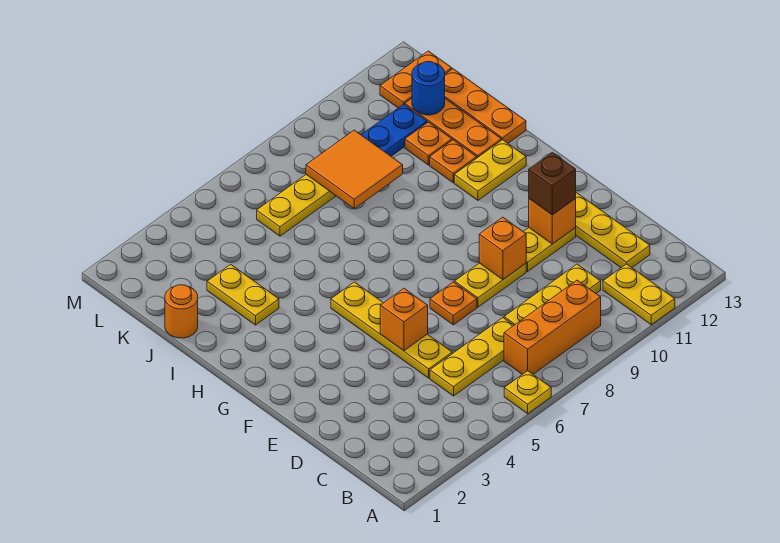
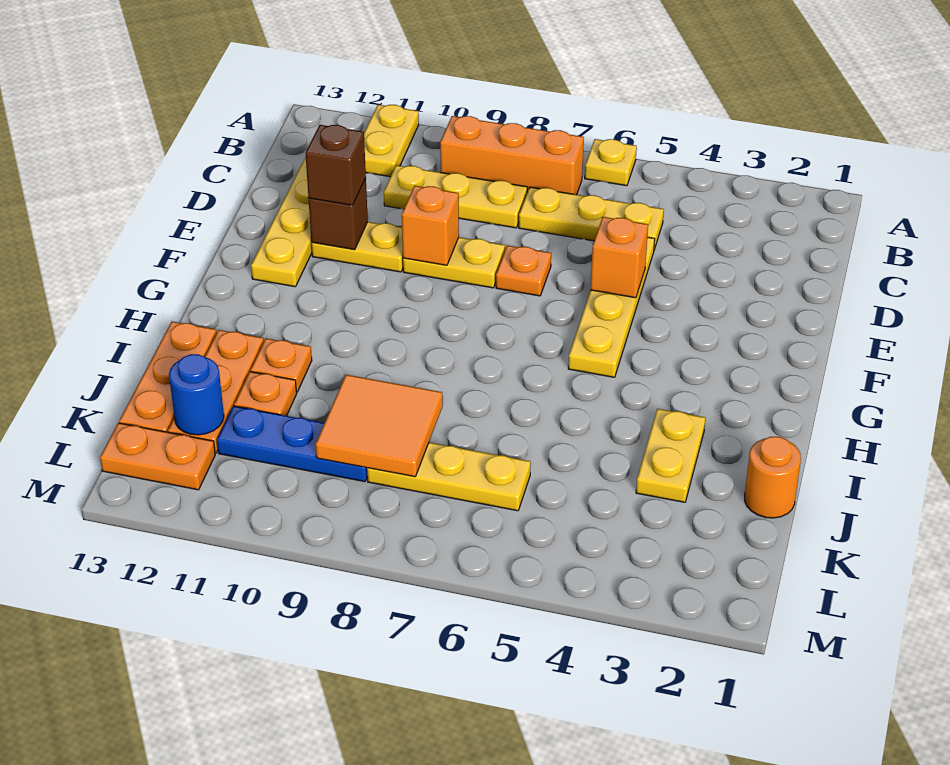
orange 1x1 brick [529,199,576,244] -> brown 1x1 brick [309,178,368,250]
yellow 1x2 plate [454,140,526,200] -> none

